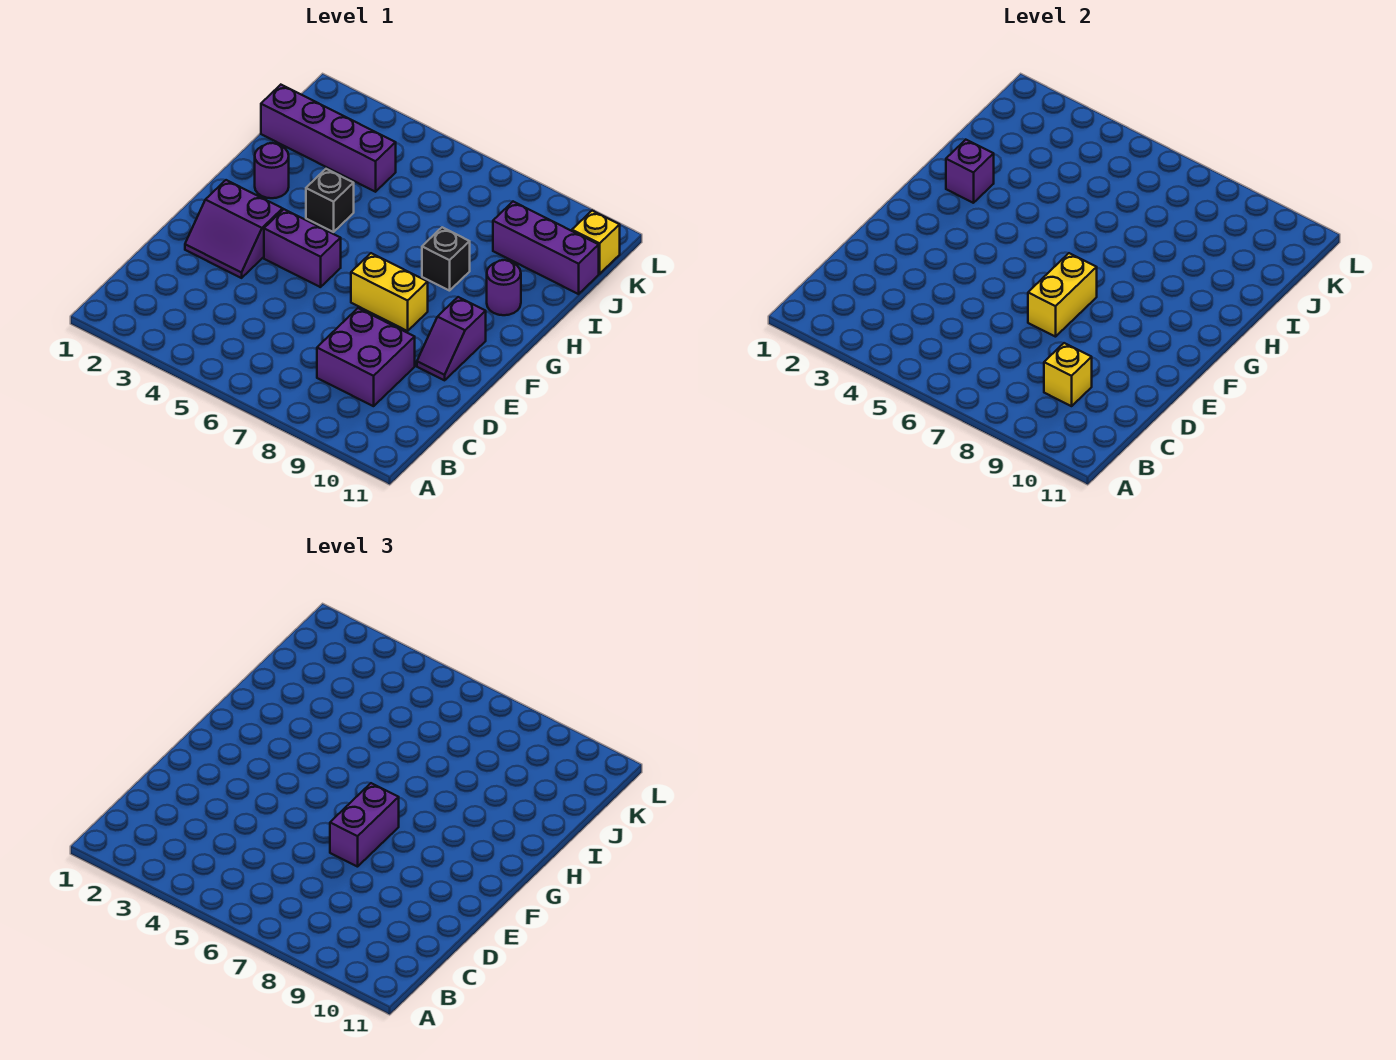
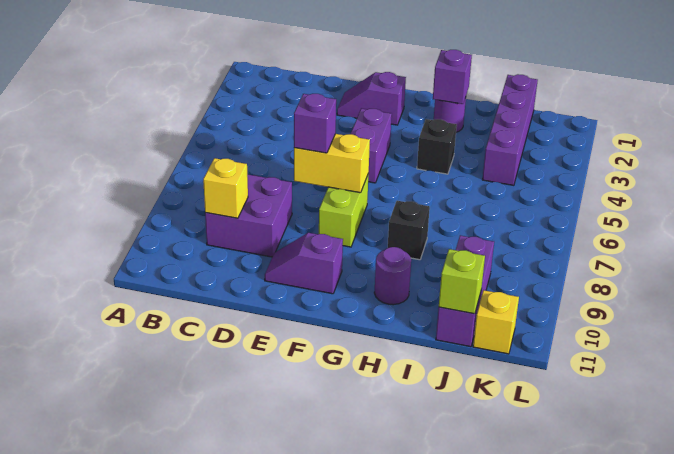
purple 2x2 slope [185,180,283,278] -> purple 1x2 slope [337,72,406,125]
purple 1x2 brick [330,783,399,867] -> purple 1x1 brick [294,94,336,153]
yellow 1x2 brick [351,253,428,331] -> lime 1x2 brick [319,173,369,247]
none -> lime 1x1 brick [439,249,485,314]

